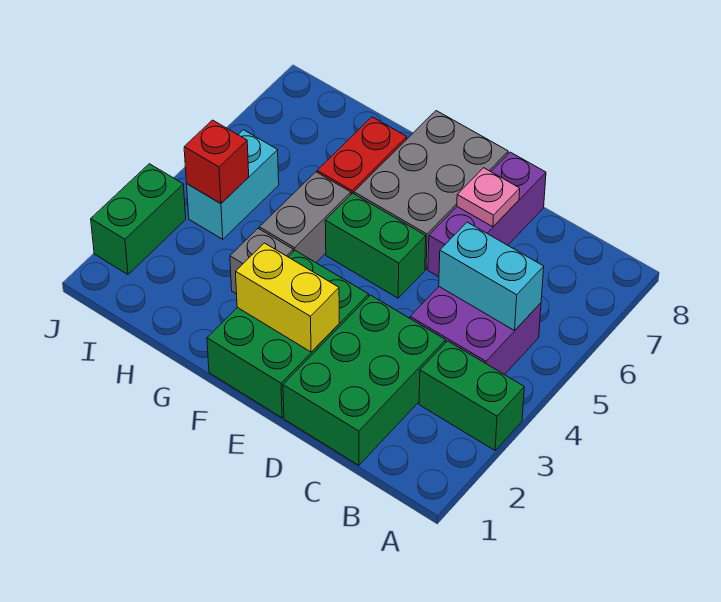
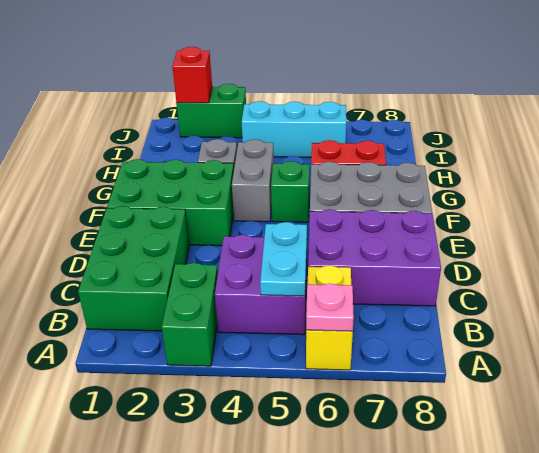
cyan 1x2 brick [439,222,544,331] -> cyan 1x2 plate [260,222,307,296]
green 2x3 brick [283,295,446,465] -> green 2x3 brick turned to [78,206,189,331]
purple 1x3 brick [428,152,546,277] -> purple 2x3 brick [308,209,441,306]
pink 1x1 plate [457,168,520,227] -> pink 1x1 plate moved to [306,283,354,331]
yellow 1x2 brick [236,243,339,352] -> yellow 1x2 brick moved to [306,265,353,370]
green 1x2 brick [325,193,426,298] -> green 1x1 brick [271,161,309,222]
grey 1x2 brick [259,172,351,262] -> grey 1x2 brick turned to [232,139,274,222]
cyan 1x2 brick [187,130,279,239] -> cyan 1x3 brick [242,101,346,157]
red 1x1 brick [184,120,249,204] -> red 1x1 brick moved to [172,47,212,103]

